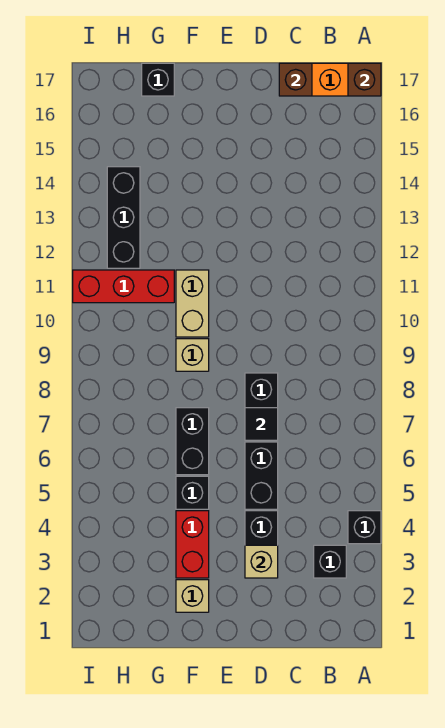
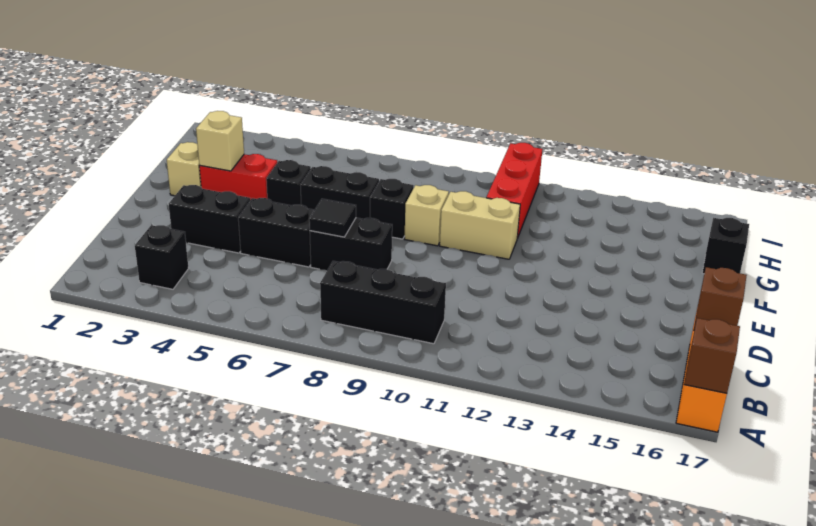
black 1x1 brick [348,511,381,544] -> black 1x1 brick moved to [370,179,414,239]
tan 1x1 brick [245,545,278,578] -> tan 1x1 brick moved to [196,111,244,171]
black 1x3 brick [107,167,140,268] -> black 1x3 brick moved to [320,261,446,344]

